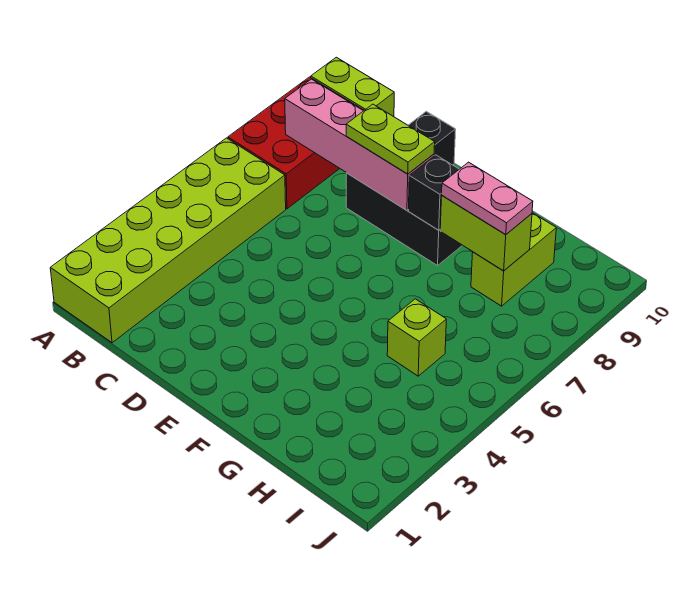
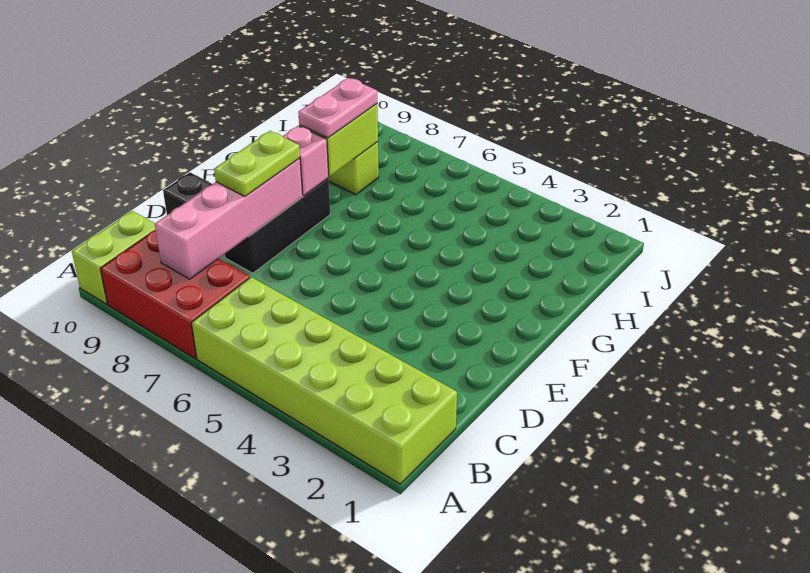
black 1x1 brick [409,155,459,230] -> pink 1x1 brick [282,126,329,196]
lime 1x1 brick [387,299,446,376] -> none

